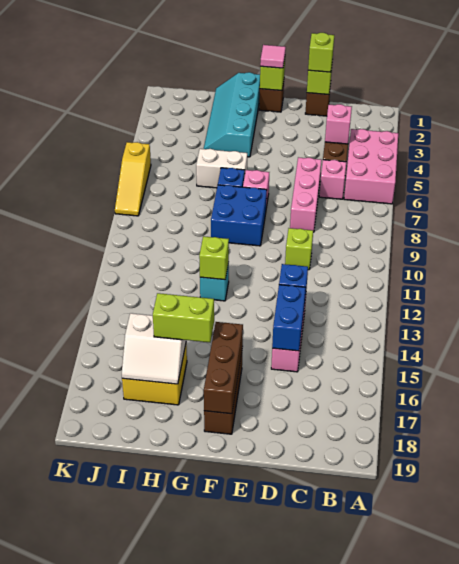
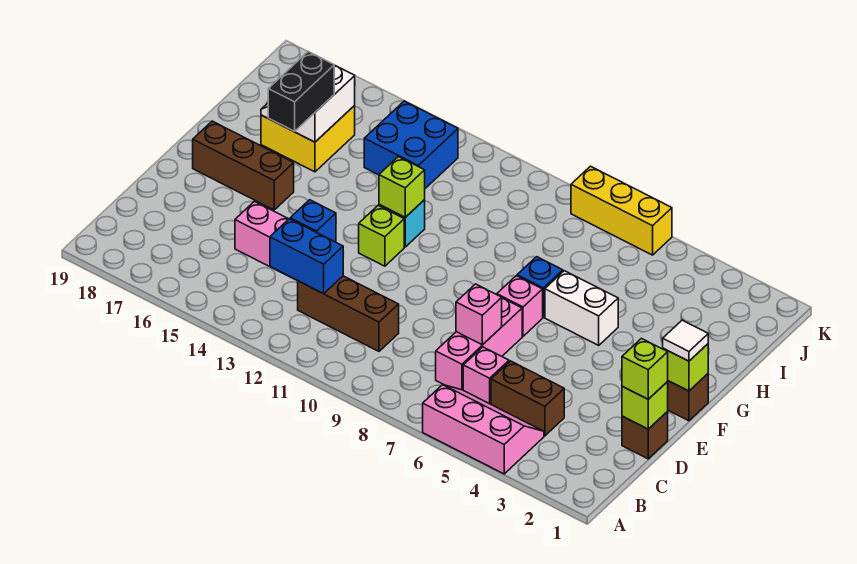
pink 2x3 brick [344,129,398,204] -> pink 2x3 slope [423,385,544,474]
pink 1x1 brick [325,104,352,144] -> pink 1x1 brick moved to [456,284,502,345]
pink 1x3 brick [290,157,322,232] -> pink 1x3 brick turned to [436,298,522,390]
lime 1x1 brick [285,228,313,270] -> lime 1x1 brick moved to [359,206,404,266]
blue 1x2 brick [272,285,306,351] -> blue 1x2 brick moved to [270,219,343,294]
pink 1x1 tile [260,45,286,68] -> white 1x1 tile [663,320,708,361]
blue 2x2 brick [211,185,267,246] -> blue 2x2 brick moved to [364,101,458,188]
brown 1x3 brick [204,322,243,414] -> brown 1x3 brick moved to [298,276,399,351]
cyan 2x4 slope [204,72,260,157] -> none
white 1x2 brick [196,149,247,188] -> white 1x2 brick turned to [545,271,618,345]
lime 1x2 brick [153,293,214,342] -> black 1x2 brick [268,52,334,131]
yellow 1x3 slope [115,142,151,216] -> yellow 1x3 brick [571,166,672,255]

